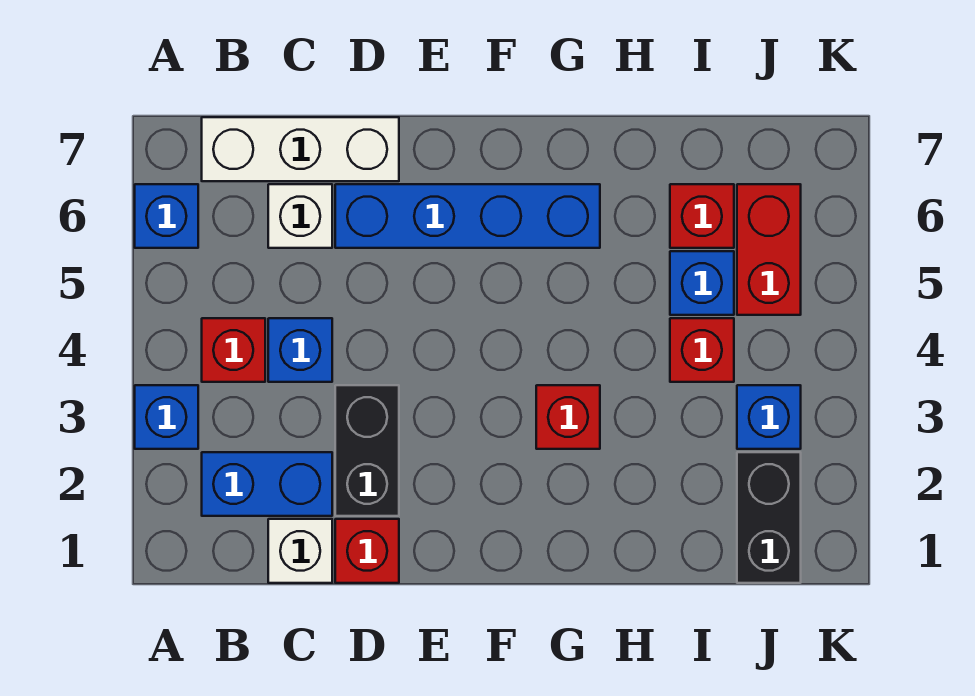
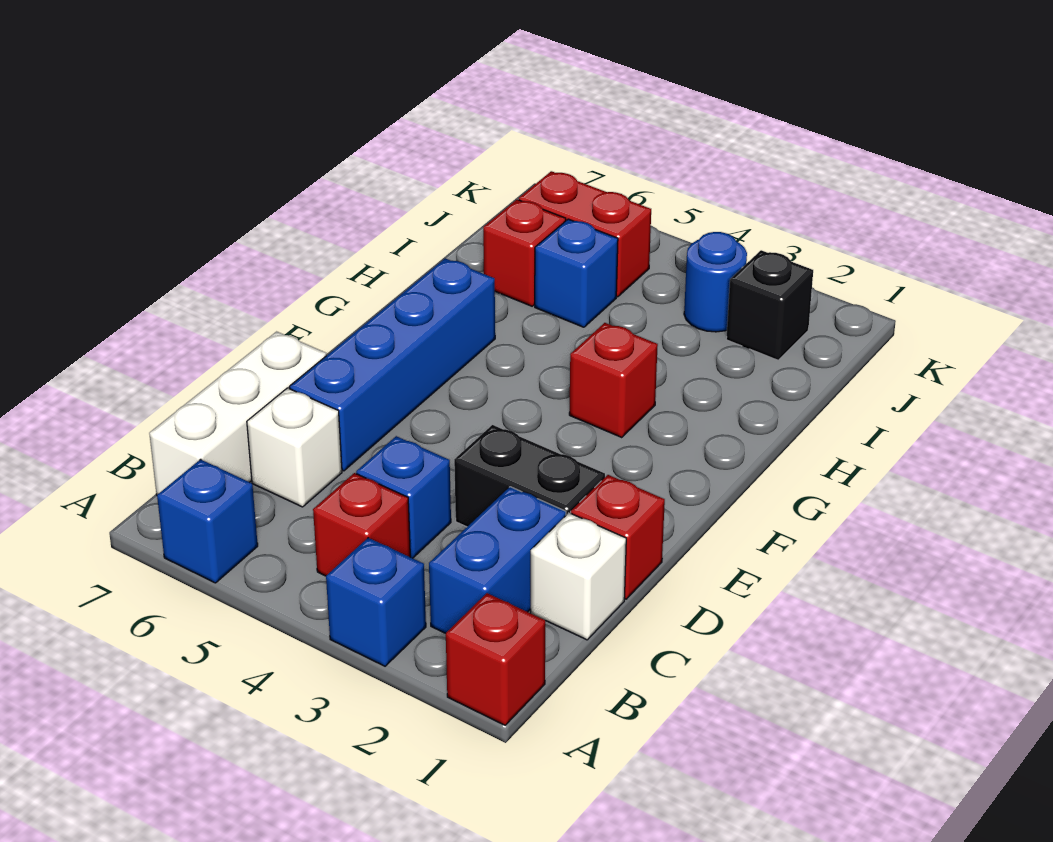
red 1x1 brick [670,318,734,382] -> red 1x1 brick moved to [446,593,545,725]
black 1x2 brick [737,452,801,583] -> black 1x1 brick [726,250,813,360]
blue 1x1 brick [737,385,801,449] -> blue 1x1 round brick [684,232,747,332]

